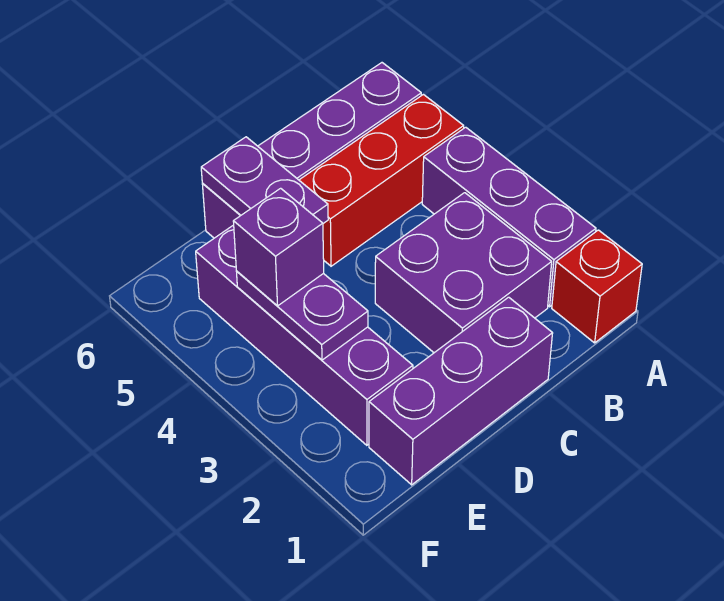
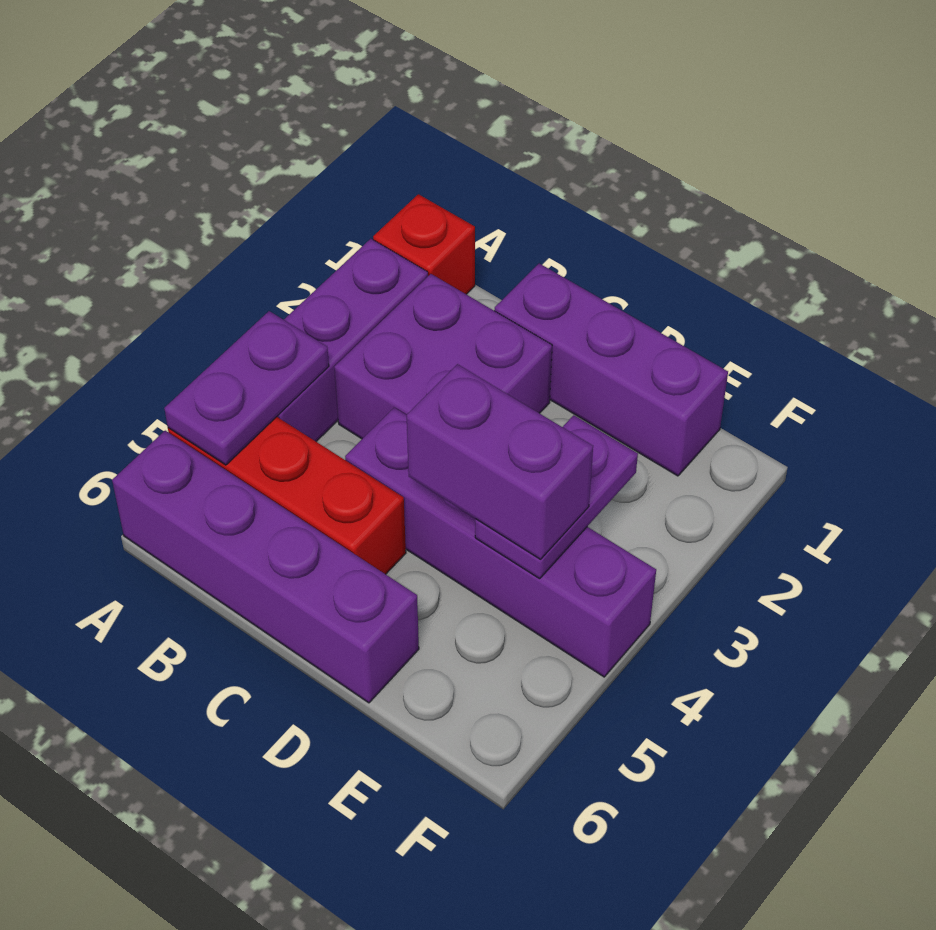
purple 1x2 plate [201,137,328,223] -> purple 1x2 plate moved to [164,311,329,465]
purple 1x4 brick [196,225,413,445] -> purple 1x4 brick turned to [345,408,656,677]
purple 1x1 brick [233,188,324,306] -> purple 1x2 brick [407,364,593,559]

